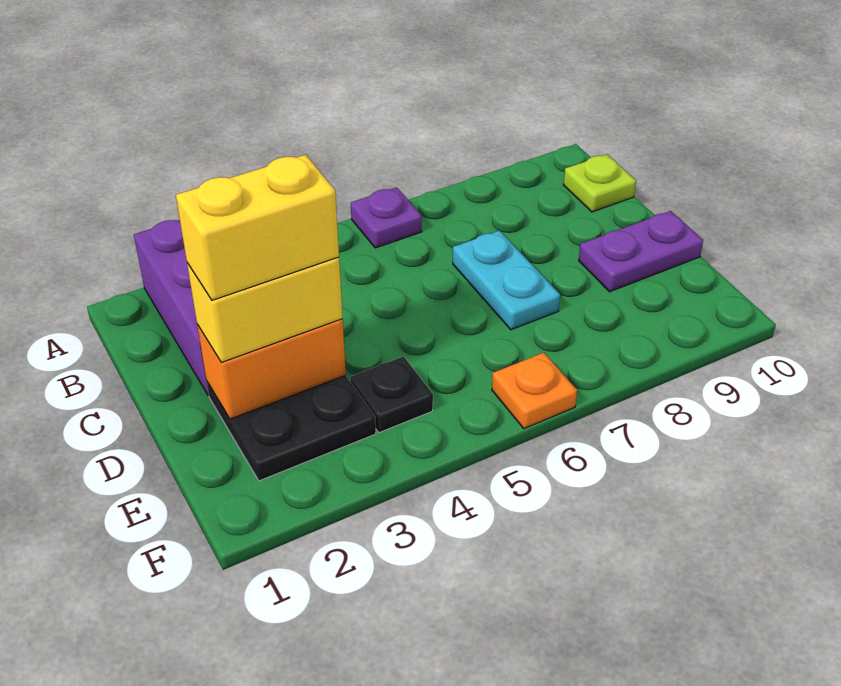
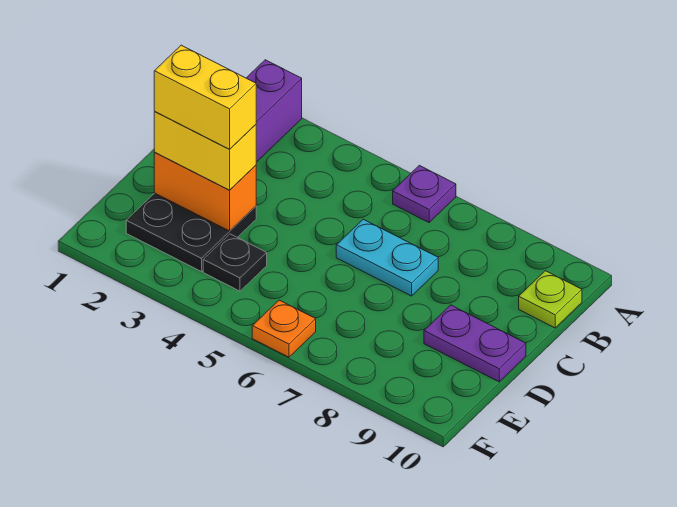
cyan 1x2 plate [453,231,560,330] -> cyan 1x2 plate turned to [336,219,438,296]

